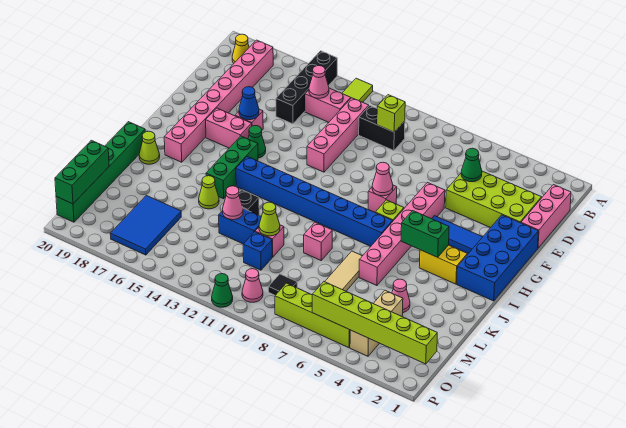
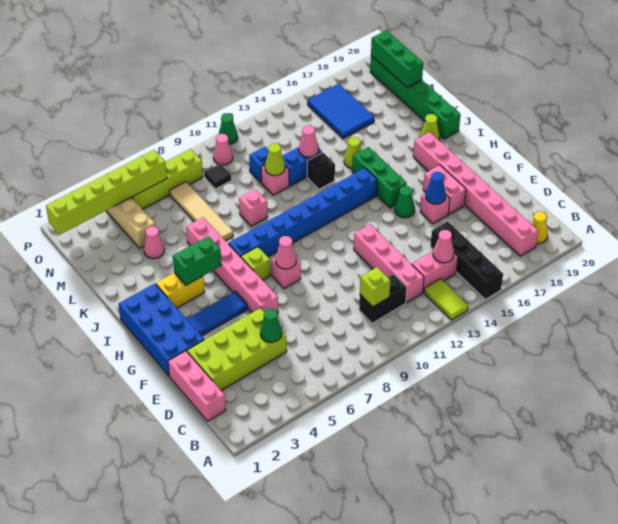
pink 1x2 brick [206,108,252,148] -> pink 1x2 brick turned to [423,165,466,214]

